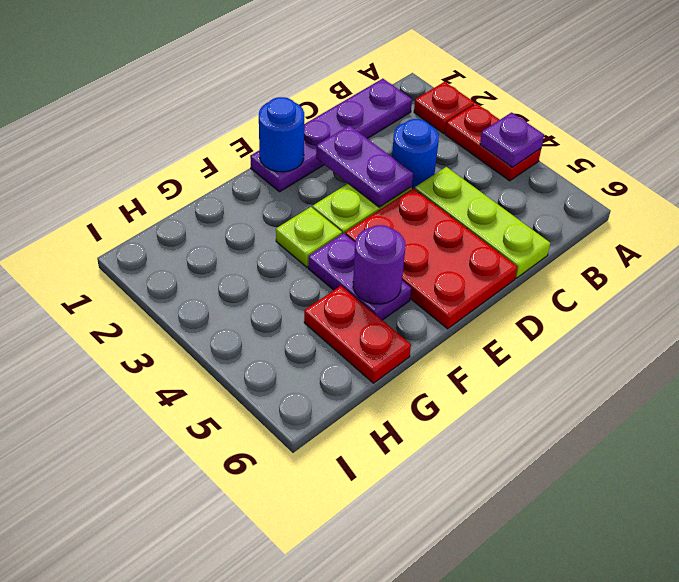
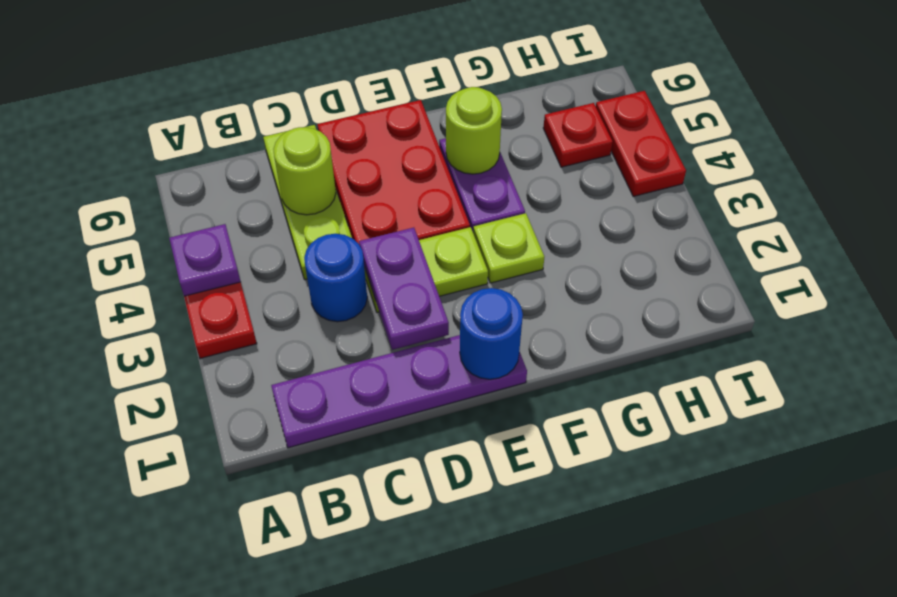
red 1x1 plate [414,82,475,133] -> red 1x1 plate moved to [543,103,613,167]
none -> lime 1x1 round brick [273,127,336,215]
purple 1x1 round brick [353,225,405,304] -> lime 1x1 round brick [446,87,502,174]
red 1x2 plate [304,286,411,383] -> red 1x2 plate moved to [596,91,686,196]

